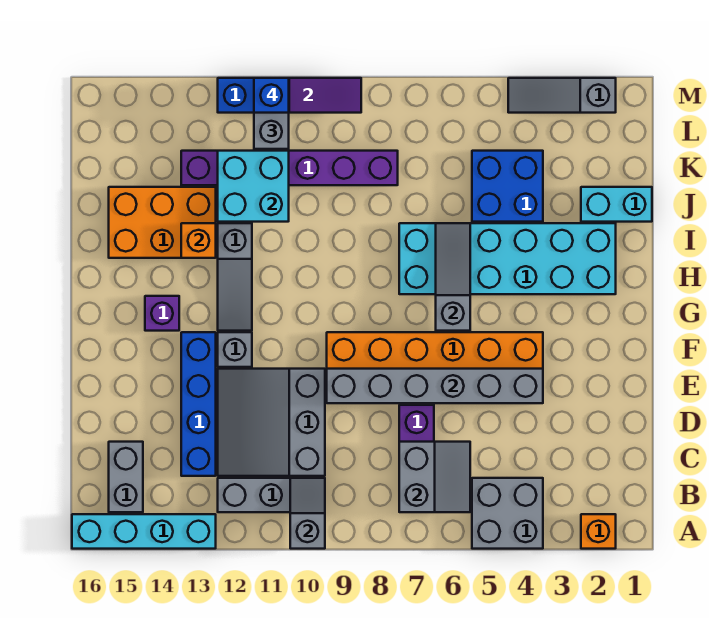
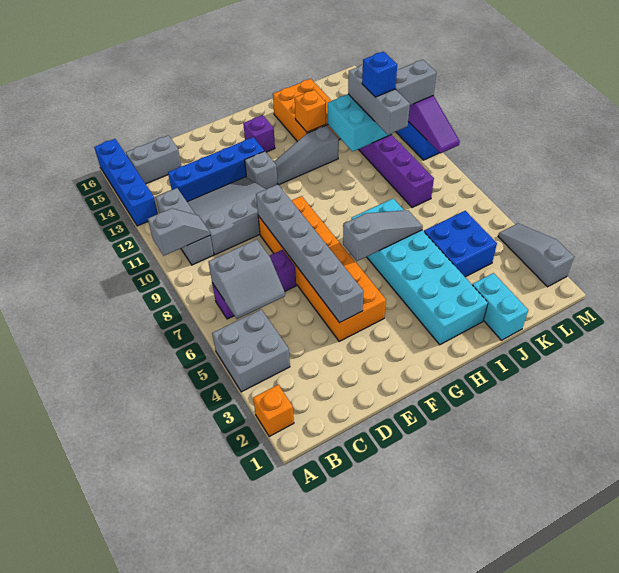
cyan 1x4 brick [72,514,216,549] -> blue 1x4 brick [94,139,158,226]
none -> grey 1x3 brick [348,65,410,135]
blue 1x1 brick [254,78,289,113] -> blue 1x1 brick moved to [362,51,397,97]

